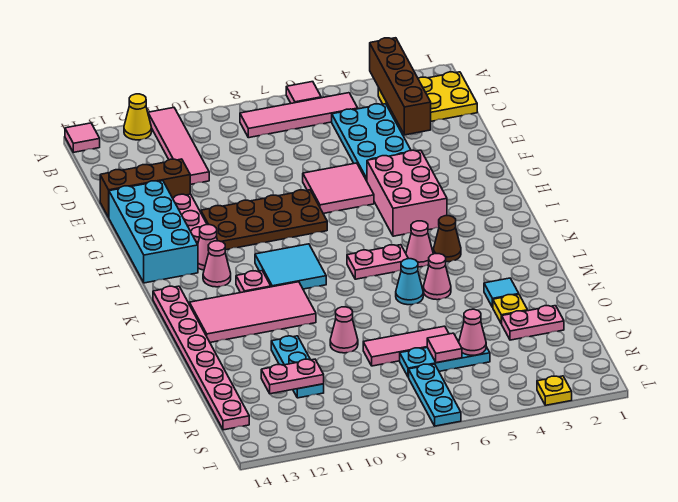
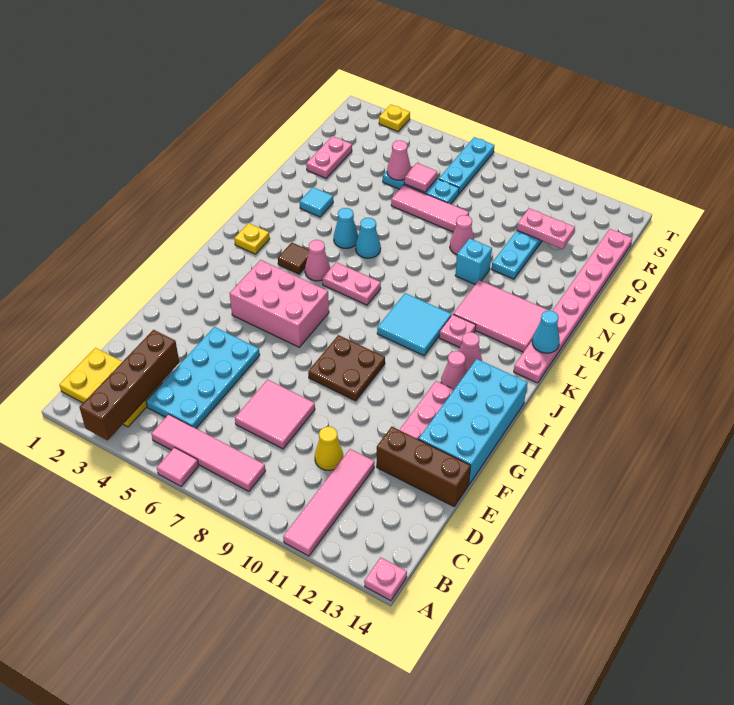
yellow 1x1 cone [124,94,152,140] -> yellow 1x1 cone moved to [315,426,343,471]
pink 1x1 tile [65,123,100,152] -> pink 1x1 plate [364,557,407,601]
pink 2x2 tile [303,163,374,213] -> pink 2x2 tile moved to [235,380,315,449]
pink 2x3 brick [367,150,447,236] -> pink 2x3 brick turned to [230,260,329,347]
brown 2x4 plate [201,190,327,250] -> brown 2x2 plate [308,335,385,401]
brown 1x1 cone [433,216,461,262] -> brown 1x1 tile [278,243,309,274]
pink 2x4 tile [190,282,316,342] -> pink 2x3 tile [453,280,549,352]
none -> cyan 1x1 cone [532,310,560,353]
pink 1x1 cone [423,254,451,300] -> cyan 1x1 cone [334,208,358,248]
none -> cyan 1x1 brick [455,238,492,284]
yellow 1x1 plate [493,294,528,324] -> yellow 1x1 plate moved to [234,223,270,254]
pink 1x2 plate [502,306,564,340] -> pink 1x2 plate turned to [306,136,352,178]

